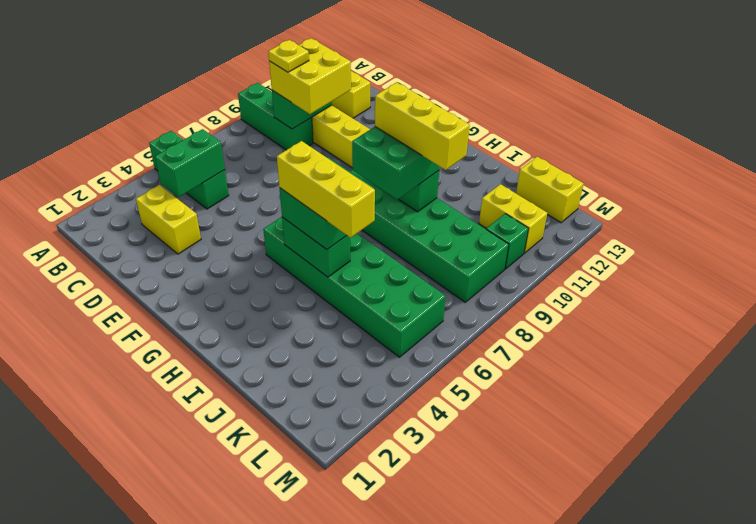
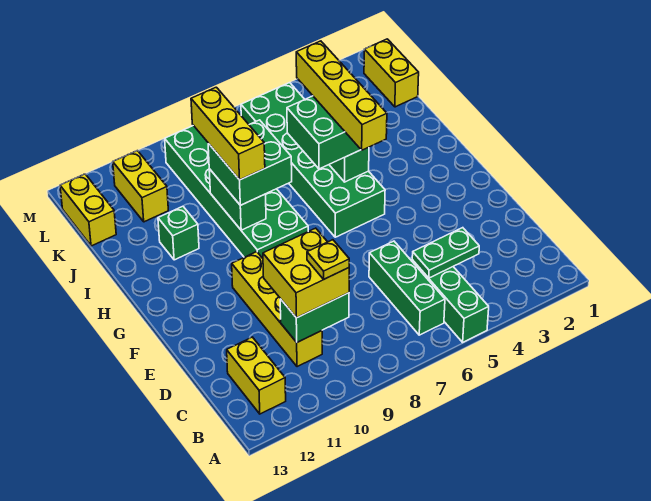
green 1x3 brick [238,83,313,150] -> green 1x3 brick moved to [369,241,445,335]
yellow 1x2 brick [136,185,201,254] -> yellow 1x2 brick moved to [364,39,419,107]
green 1x2 brick [155,129,225,197] -> green 1x2 plate [412,228,479,278]
yellow 1x3 brick [277,141,375,238] -> yellow 1x4 brick [296,41,387,150]
green 1x1 brick [486,214,528,269] -> green 1x1 brick moved to [158,206,199,260]

